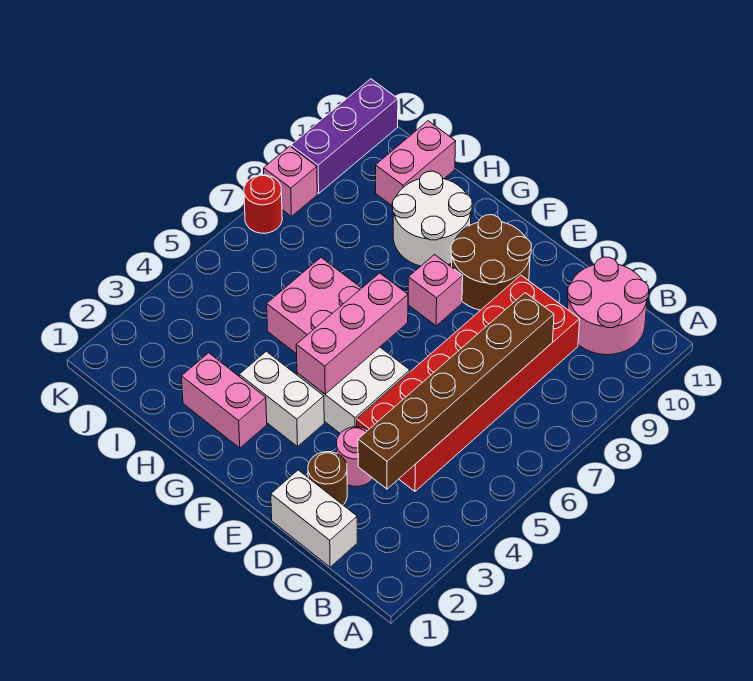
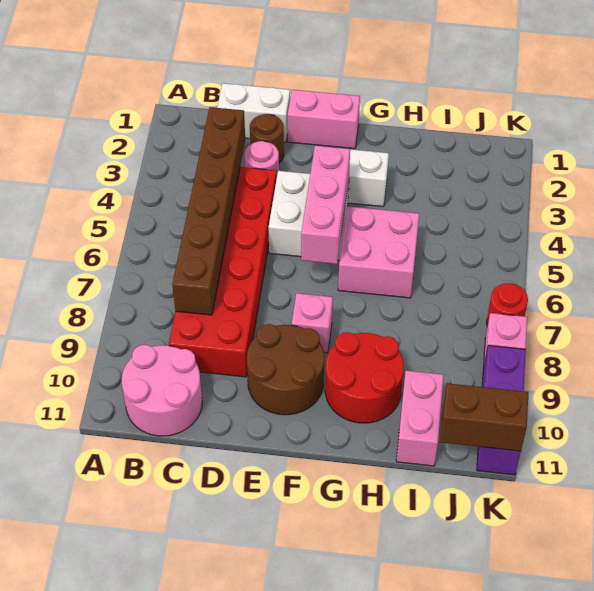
pink 1x2 brick [181,353,267,448] -> pink 1x2 brick moved to [288,90,360,149]
white 2x2 round brick [392,171,472,266] -> red 2x2 round brick [325,332,404,423]
none -> brown 1x2 brick [440,383,528,451]

